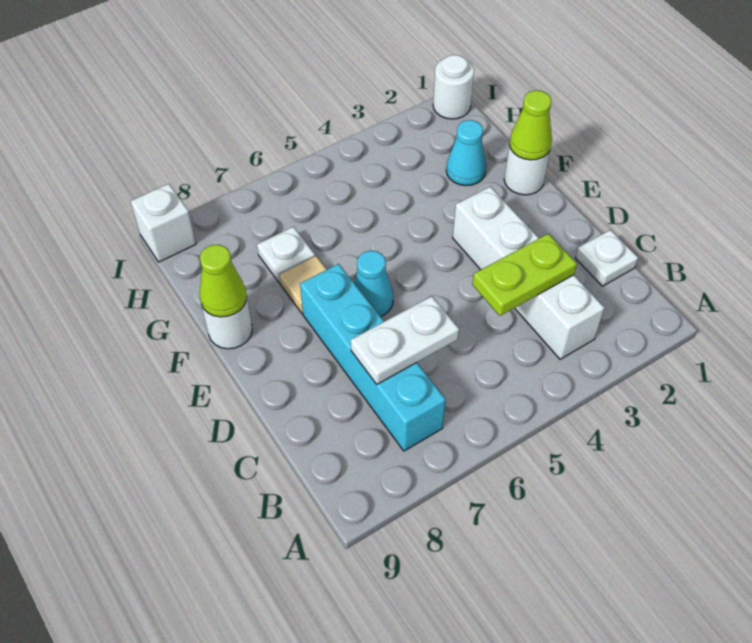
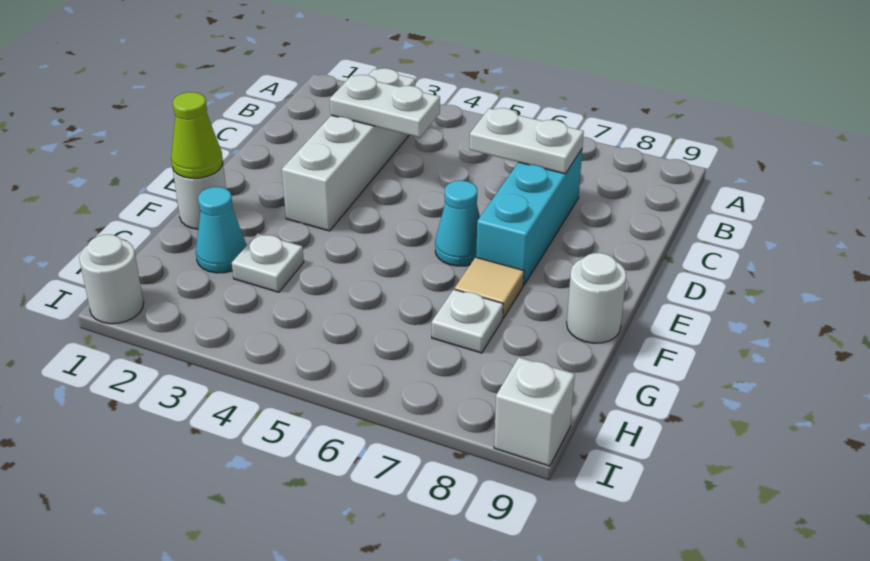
cyan 1x4 brick [300,264,446,451] -> cyan 1x3 brick [476,149,582,285]
white 1x1 plate [575,230,638,286] -> white 1x1 plate moved to [232,233,304,292]
lime 1x2 plate [472,234,577,316] -> white 1x2 plate [330,75,440,137]
lime 1x1 cone [200,245,247,317] -> none

